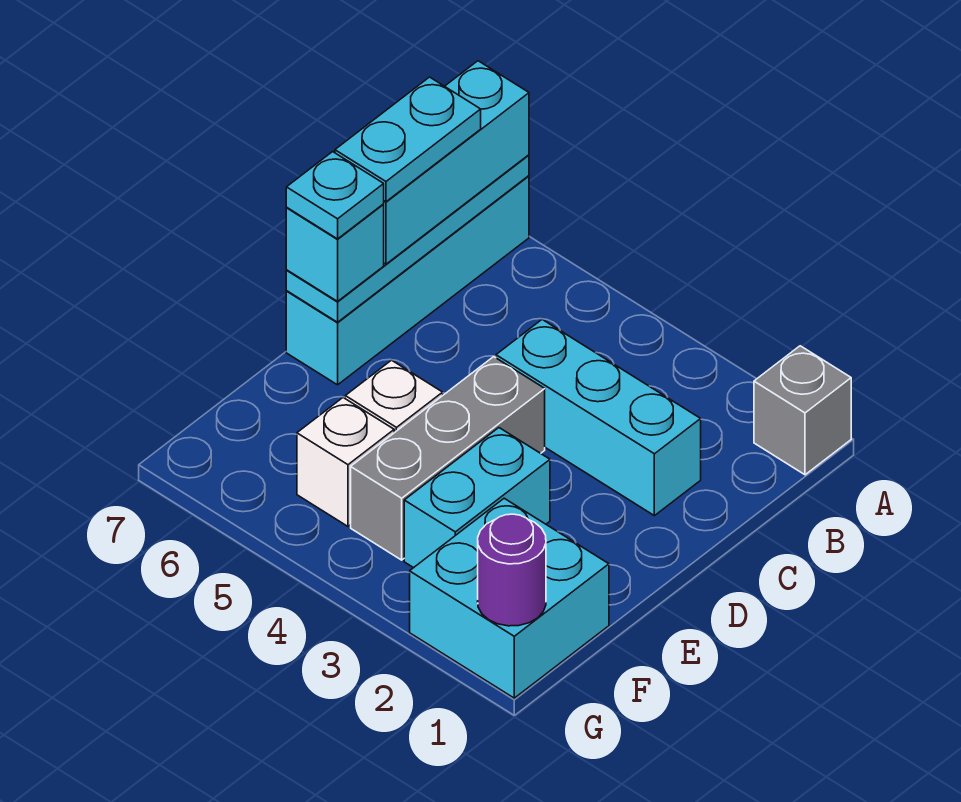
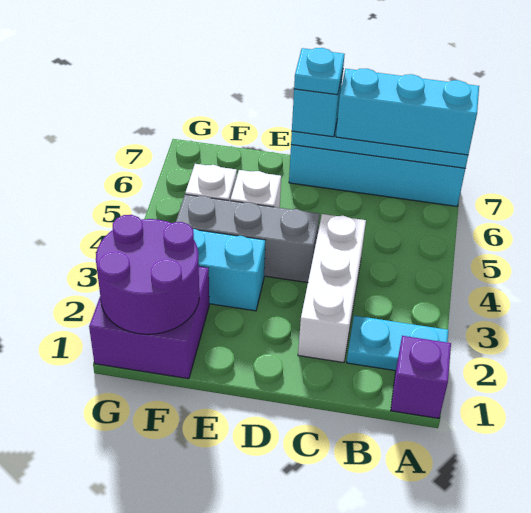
grey 1x1 brick [754,346,851,475] -> purple 1x1 brick [391,336,451,418]
cyan 1x2 plate [335,77,481,202] -> cyan 1x2 plate moved to [347,316,448,371]
cyan 1x3 brick [496,320,701,516] -> white 1x3 brick [298,214,366,363]
cyan 2x2 brick [410,498,609,698] -> purple 2x2 brick [89,267,209,379]
purple 1x1 round brick [478,514,546,626] -> purple 2x2 round brick [96,215,199,334]

